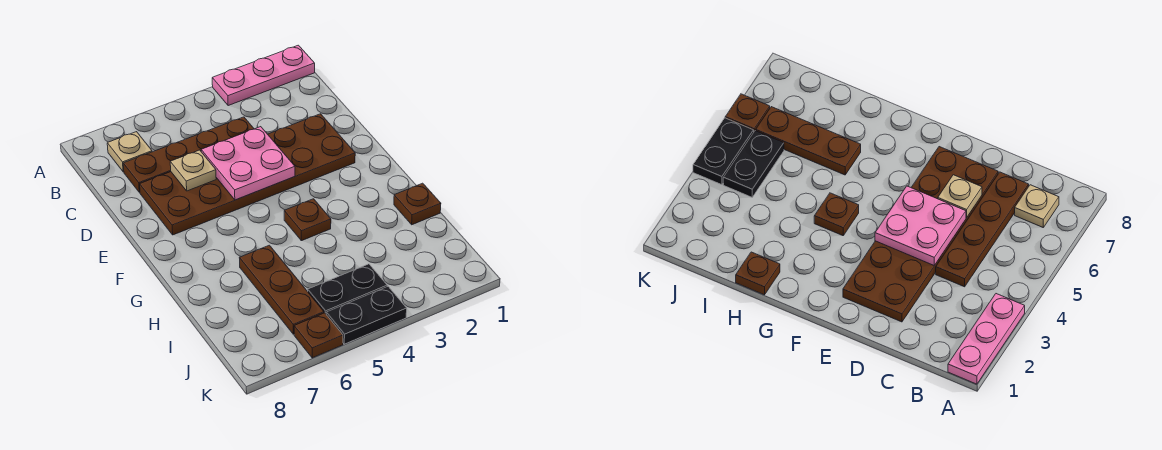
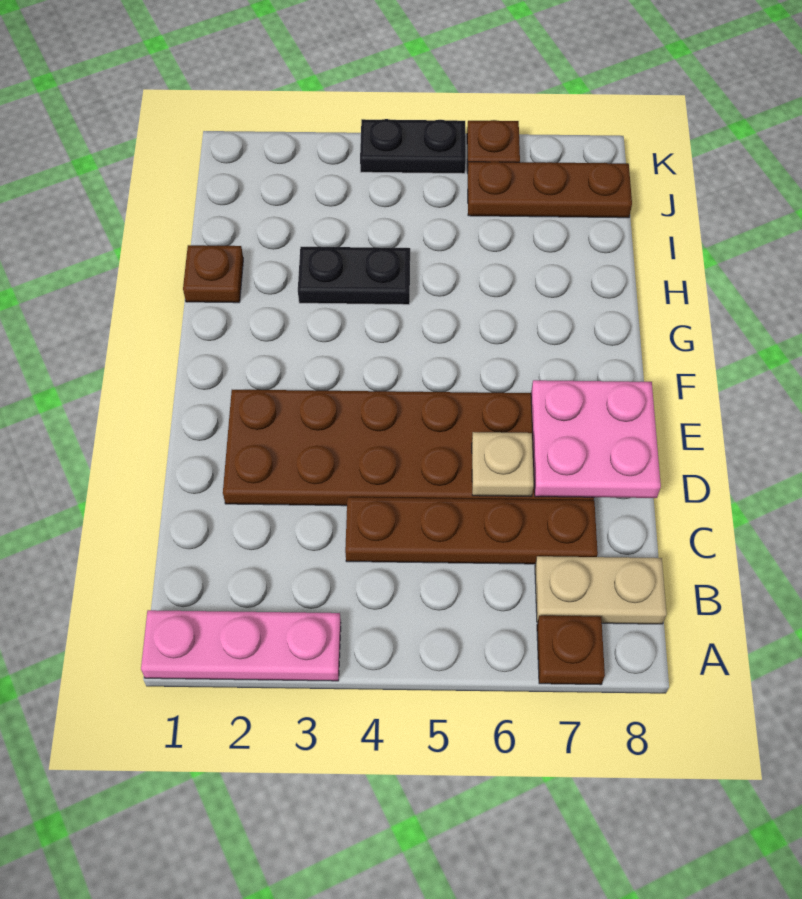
tan 1x1 plate [107,132,152,172] -> tan 1x2 plate [535,556,667,624]
pink 2x2 plate [201,127,295,200] -> pink 2x2 plate moved to [531,380,661,498]
brown 1x1 plate [284,199,331,241] -> brown 1x1 plate moved to [537,616,605,685]
brown 1x3 plate [240,245,324,334] -> brown 1x3 plate turned to [468,162,632,218]
black 1x2 plate [308,264,387,314] -> black 1x2 plate moved to [298,247,410,305]

